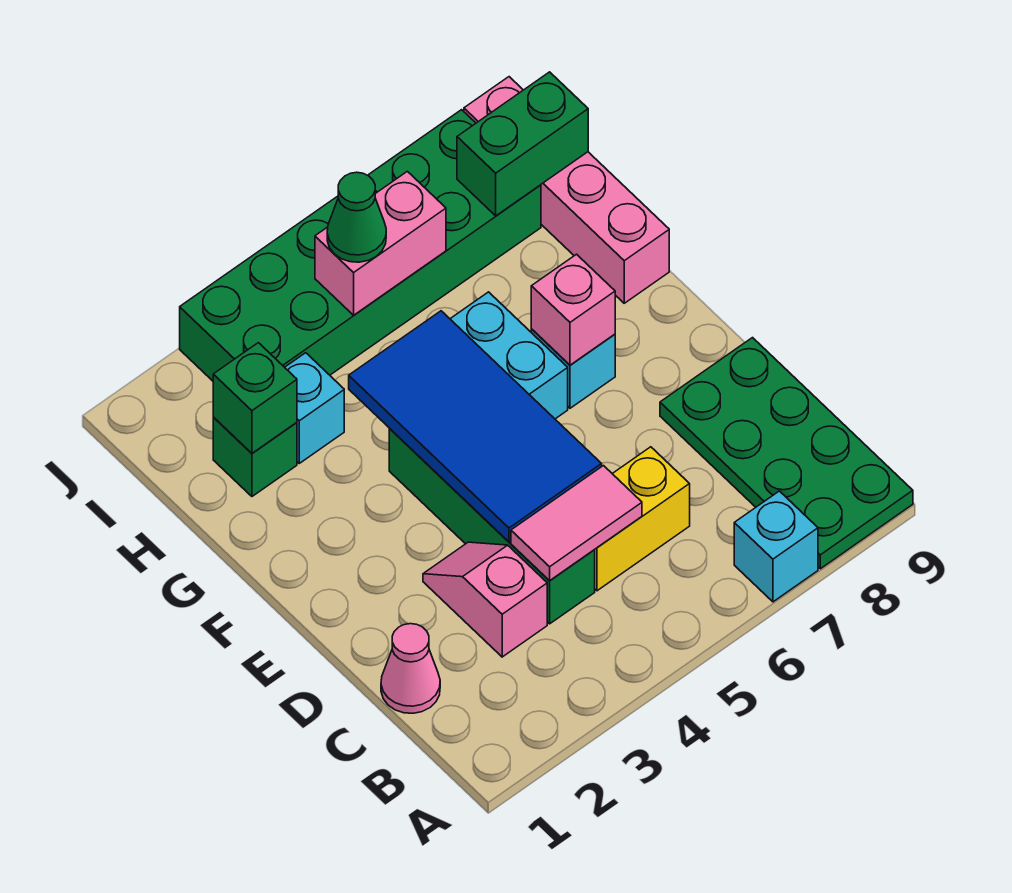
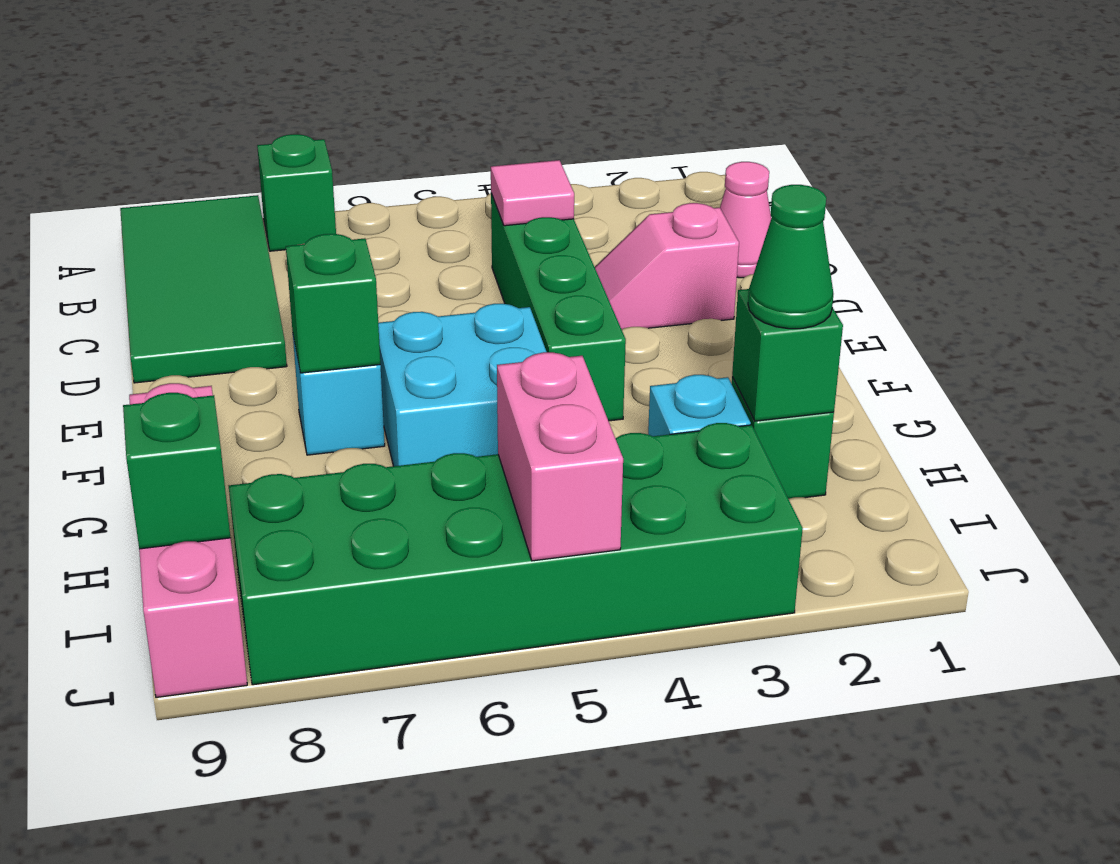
cyan 1x1 brick [734,491,818,602] -> green 1x1 brick [257,134,336,251]
green 2x4 plate [660,338,913,569] -> green 2x4 tile [120,195,287,383]
pink 1x2 slope [423,542,547,657] -> pink 1x2 slope turned to [595,203,739,329]
pink 1x2 tile [511,466,642,580] -> pink 1x1 tile [491,160,574,226]
yellow 1x2 brick [595,447,690,591] -> none
blue 2x4 tile [349,311,602,542] -> none
pink 1x1 brick [531,254,615,365] -> green 1x1 brick [286,234,380,373]
pink 1x2 brick [315,171,446,315] -> pink 1x2 brick turned to [497,352,623,561]
green 1x1 cone [327,172,386,262] -> green 1x1 cone moved to [748,185,833,329]
green 1x2 brick [457,72,588,216] -> green 1x1 brick [123,393,230,549]

